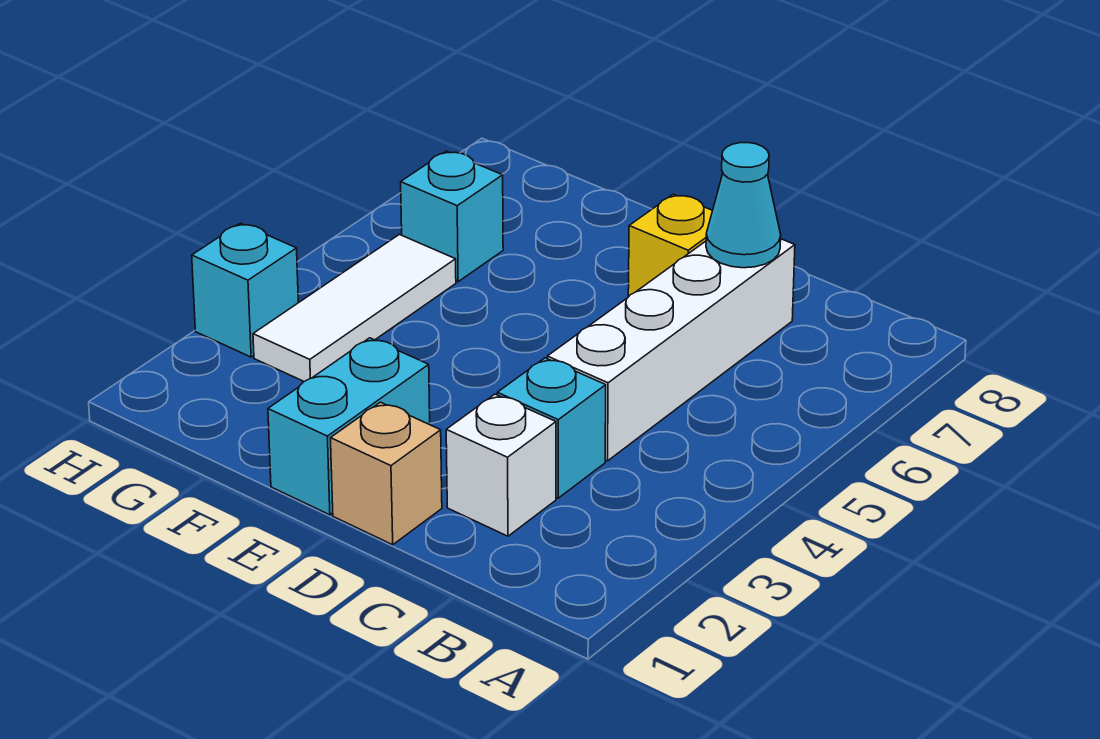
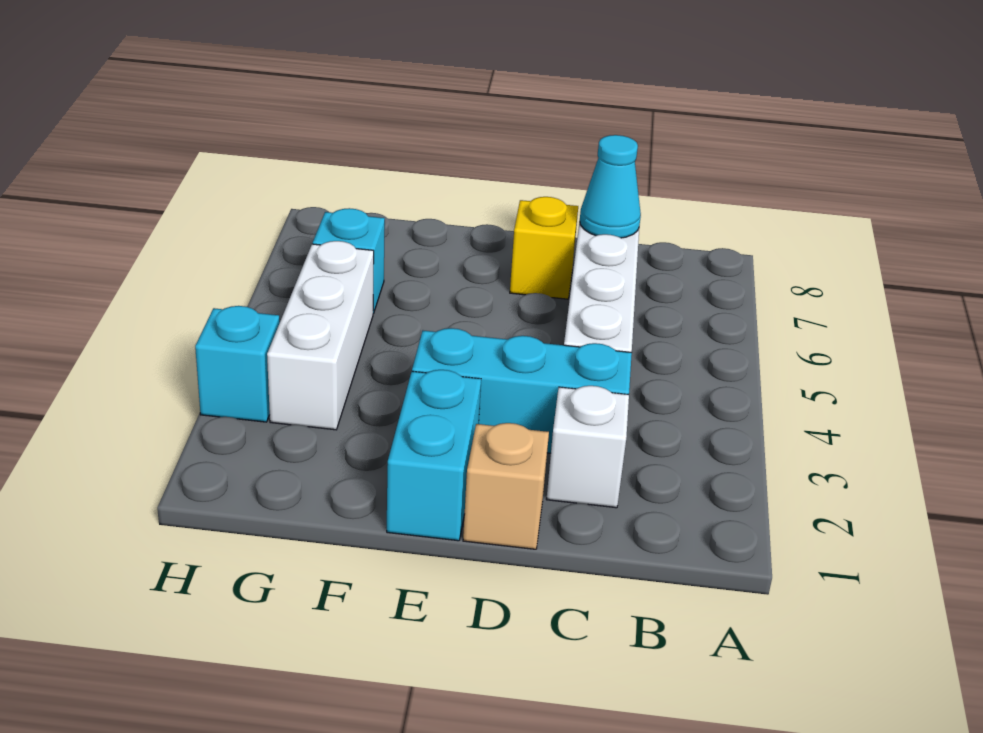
cyan 1x1 brick [497,358,606,498] -> cyan 1x3 brick [412,328,632,453]
white 1x3 tile [253,234,456,381] -> white 1x3 brick [267,241,374,430]

